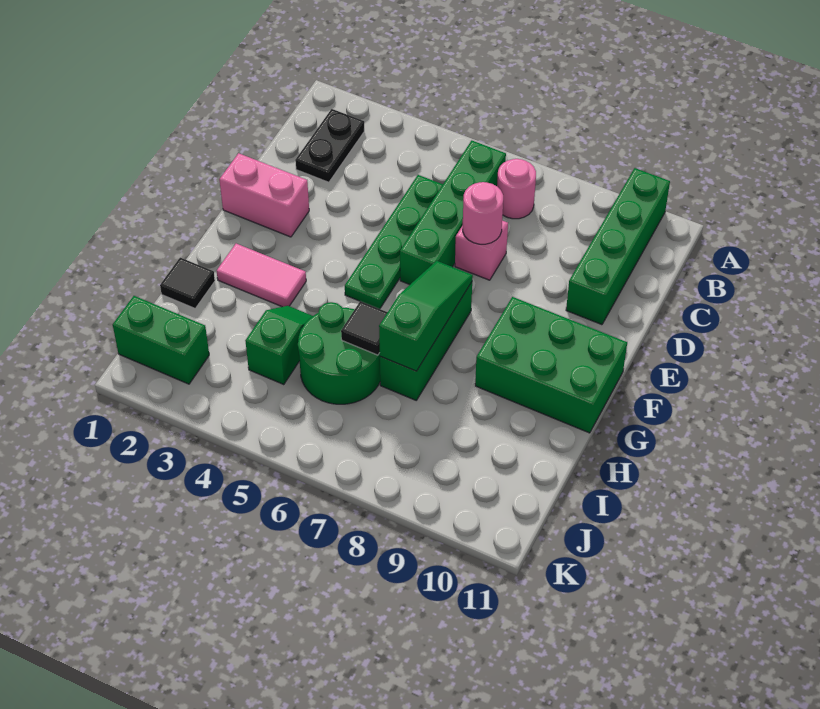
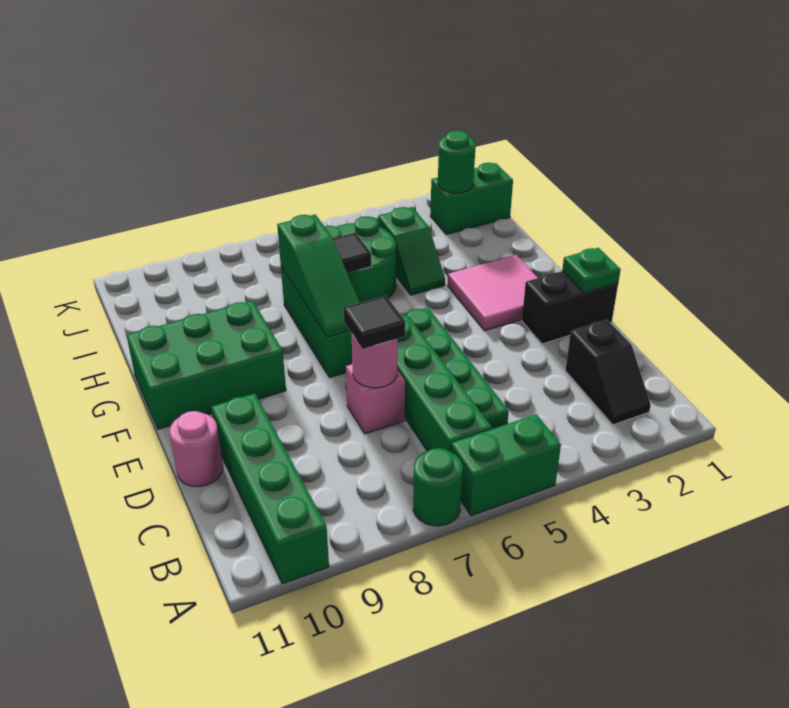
none -> green 1x2 brick [451,414,561,516]
none -> green 1x1 round brick [413,448,463,526]
black 1x2 plate [295,109,364,182] -> black 1x2 slope [565,320,651,425]
pink 1x1 round brick [497,159,536,219] -> pink 1x1 round brick moved to [169,411,223,487]
pink 1x2 brick [219,153,309,237] -> black 1x2 brick [522,271,618,344]
none -> green 1x1 plate [562,248,621,293]
pink 1x2 tile [217,244,306,307] -> pink 2x2 tile [447,255,538,331]
black 1x1 tile [160,258,215,308] -> black 1x1 tile moved to [344,296,405,349]
none -> green 1x1 round brick [438,131,476,193]

